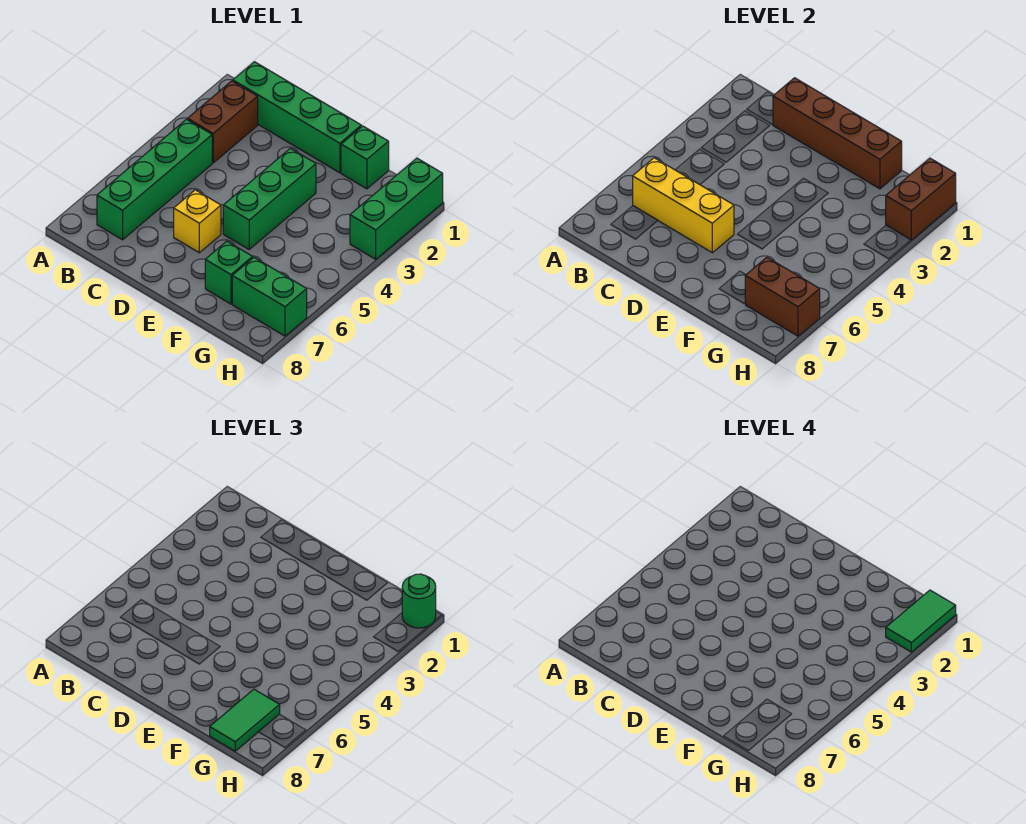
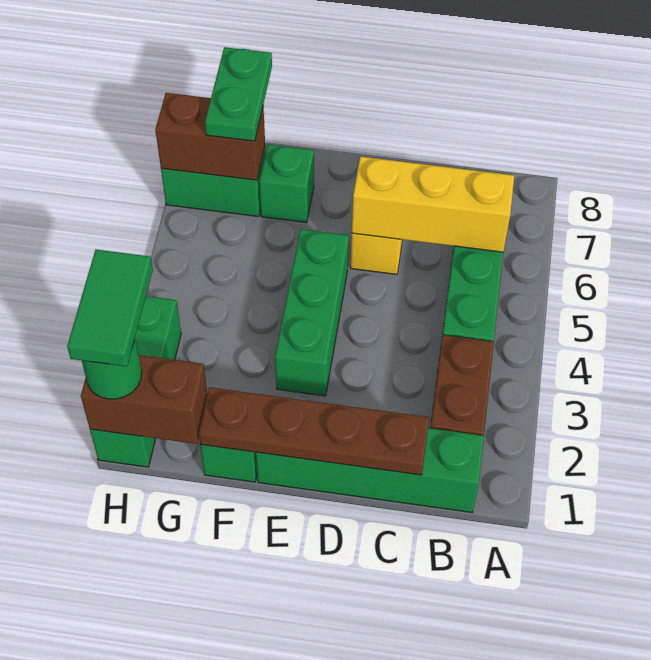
brown 1x4 brick [773,78,902,189] -> brown 1x4 plate [199,387,429,475]
green 1x2 tile [210,689,280,751] -> green 1x2 plate [205,47,272,141]
brown 1x2 brick [886,158,956,240] -> brown 1x2 brick turned to [81,355,207,444]

